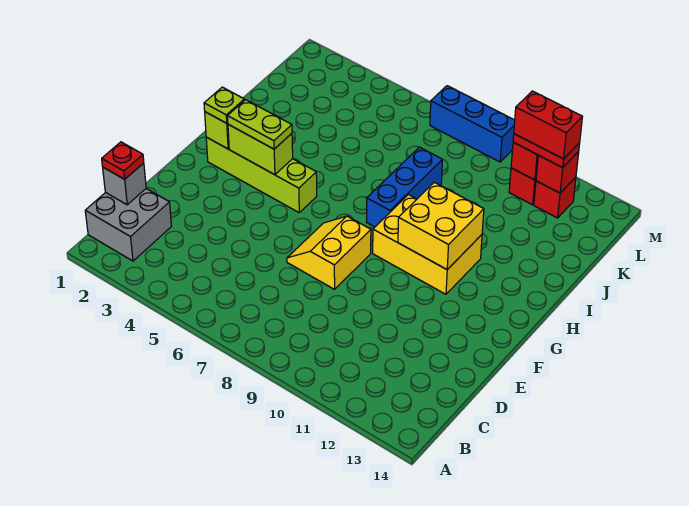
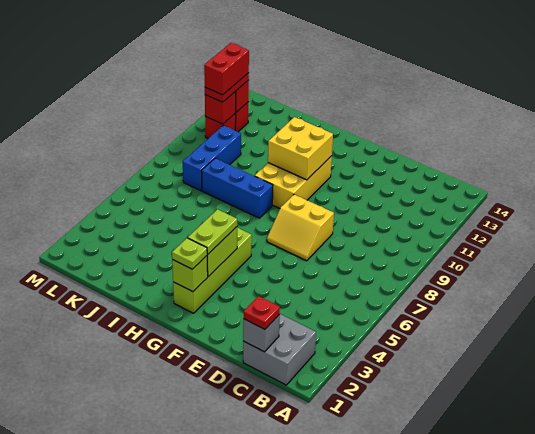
blue 1x3 brick [430,86,515,162] -> blue 1x3 brick moved to [183,126,241,191]

